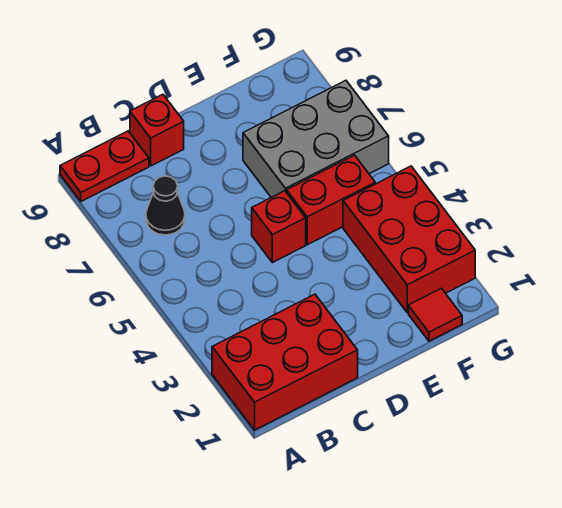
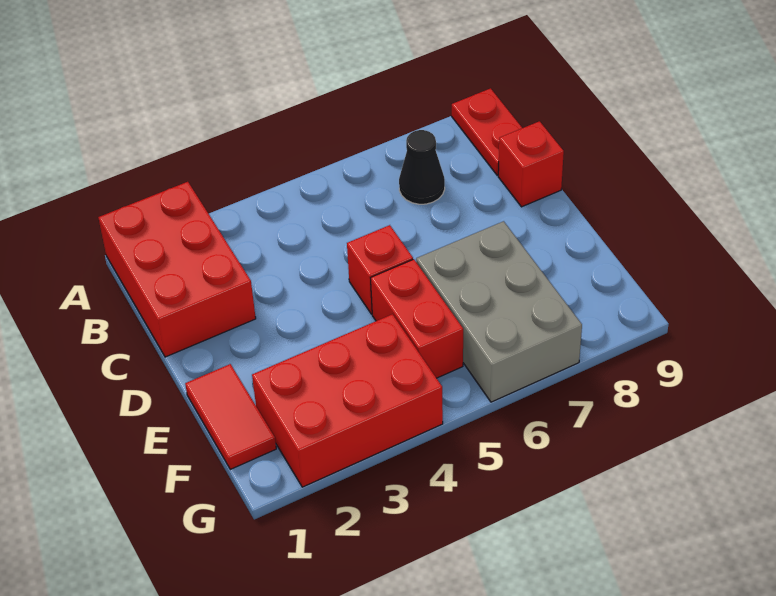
red 1x1 tile [408,288,462,341] -> red 1x2 tile [185,364,276,469]

